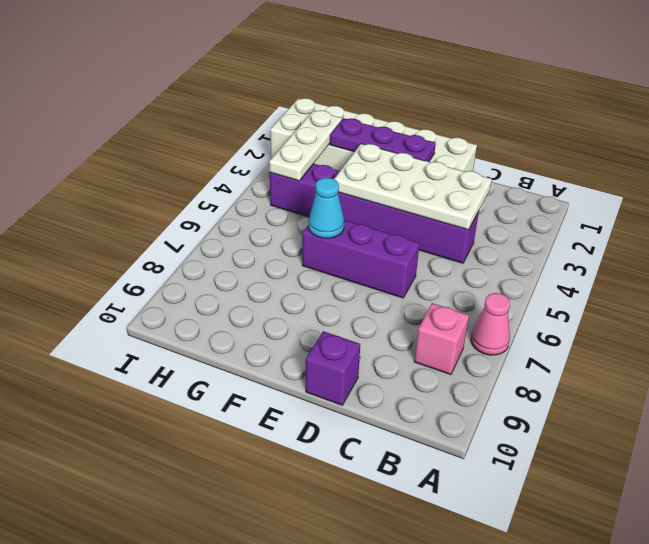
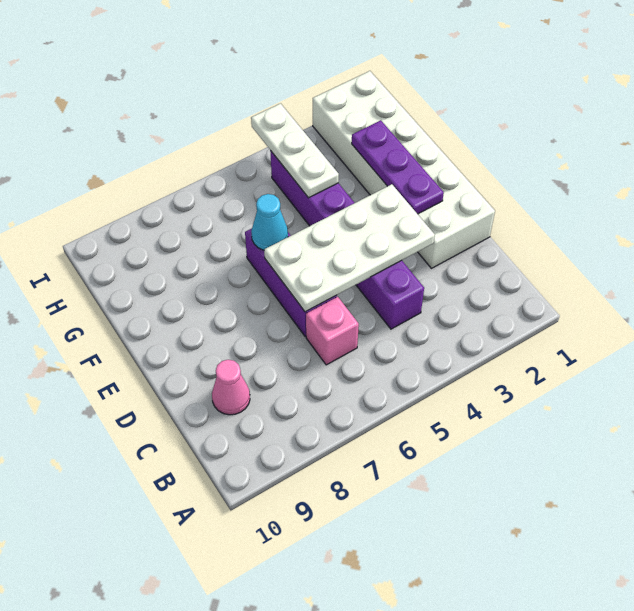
pink 1x1 cone [471,293,510,355] -> pink 1x1 cone moved to [212,360,250,415]
pink 1x1 brick [414,303,469,374] -> pink 1x1 brick moved to [306,297,359,365]
white 2x4 plate [334,144,492,230] -> white 2x4 plate turned to [264,184,435,312]
purple 1x1 brick [306,331,360,405] -> none
white 1x3 plate [269,110,342,181] -> white 1x3 plate turned to [251,104,339,198]

